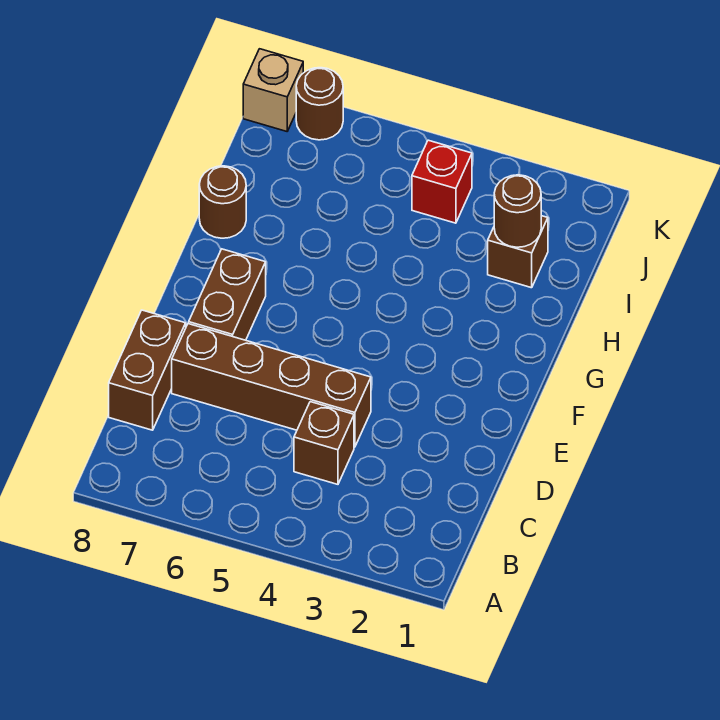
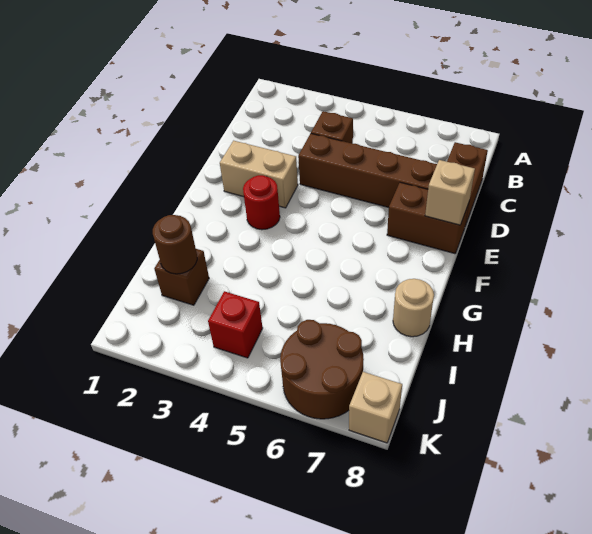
none -> tan 1x2 brick [220,141,298,208]
brown 1x2 brick [189,249,266,340] -> brown 1x2 brick turned to [387,183,469,254]
none -> tan 1x1 brick [425,160,475,225]
none -> red 1x1 round brick [243,175,280,230]
brown 1x1 round brick [199,166,246,238] -> tan 1x1 round brick [393,279,434,337]
brown 1x1 round brick [296,68,343,140] -> brown 2x2 round brick [280,320,364,419]

